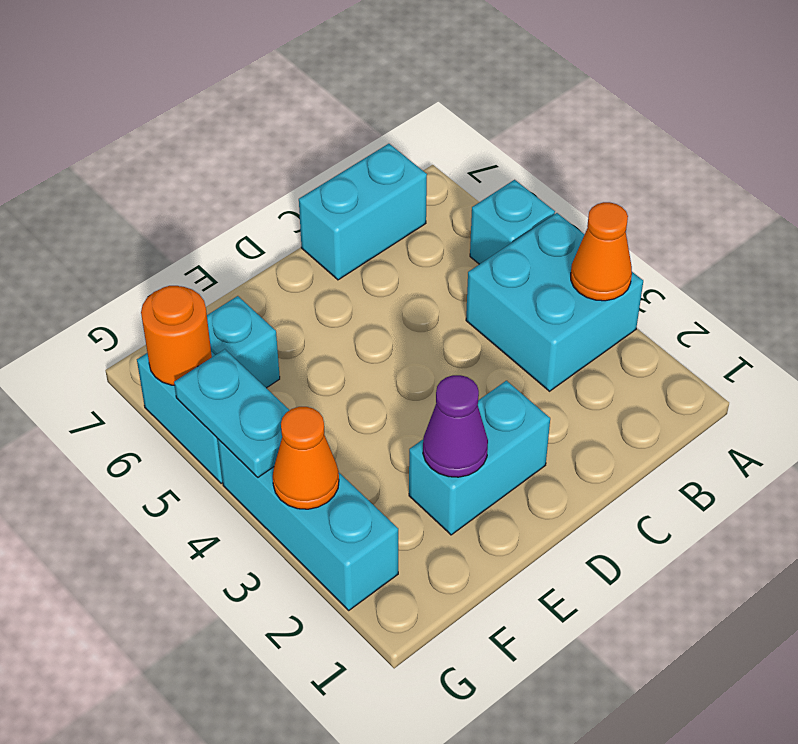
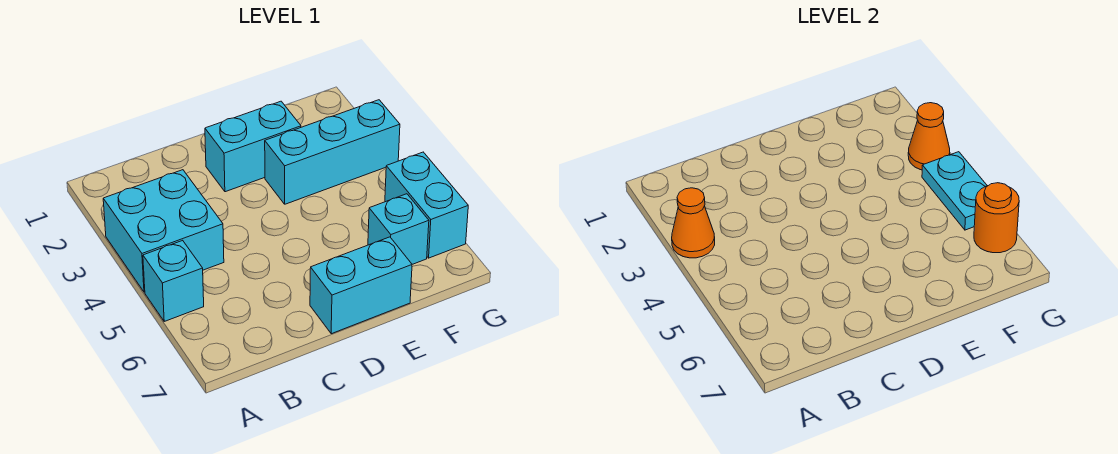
cyan 1x2 brick [299,144,427,280] -> cyan 1x2 brick moved to [310,237,412,334]
purple 1x1 cone [423,375,488,477] -> none
cyan 1x3 brick [218,439,398,610] -> cyan 1x3 brick turned to [265,100,400,204]

